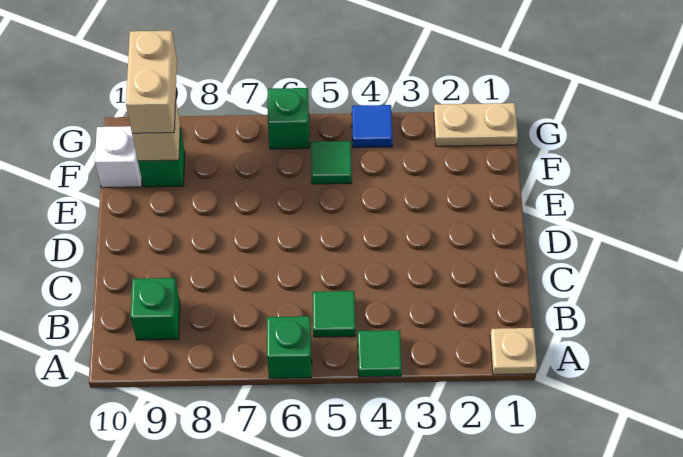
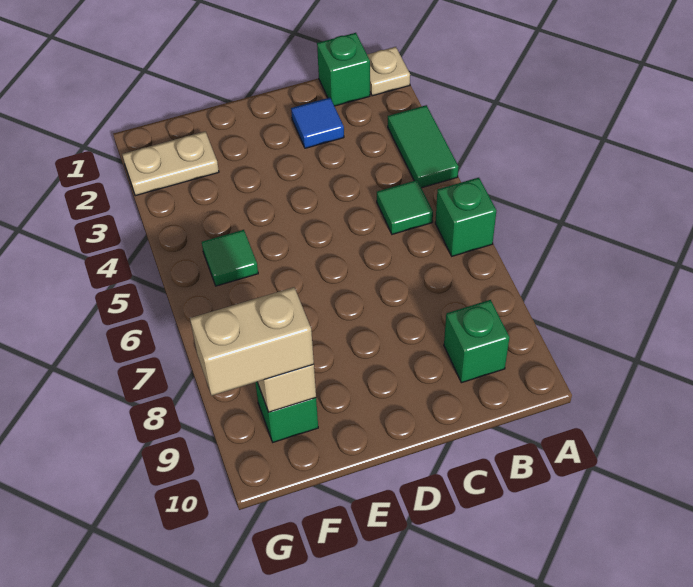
green 1x1 tile [358,330,402,377] -> green 1x2 tile [388,105,459,188]
white 1x1 brick [95,126,142,188] -> none
tan 1x2 plate [434,103,518,146] -> tan 1x2 plate turned to [122,132,219,196]
blue 1x1 tile [352,105,393,148] -> blue 1x1 tile moved to [291,98,344,148]
green 1x1 brick [268,88,309,149] -> green 1x1 brick moved to [317,33,370,106]

